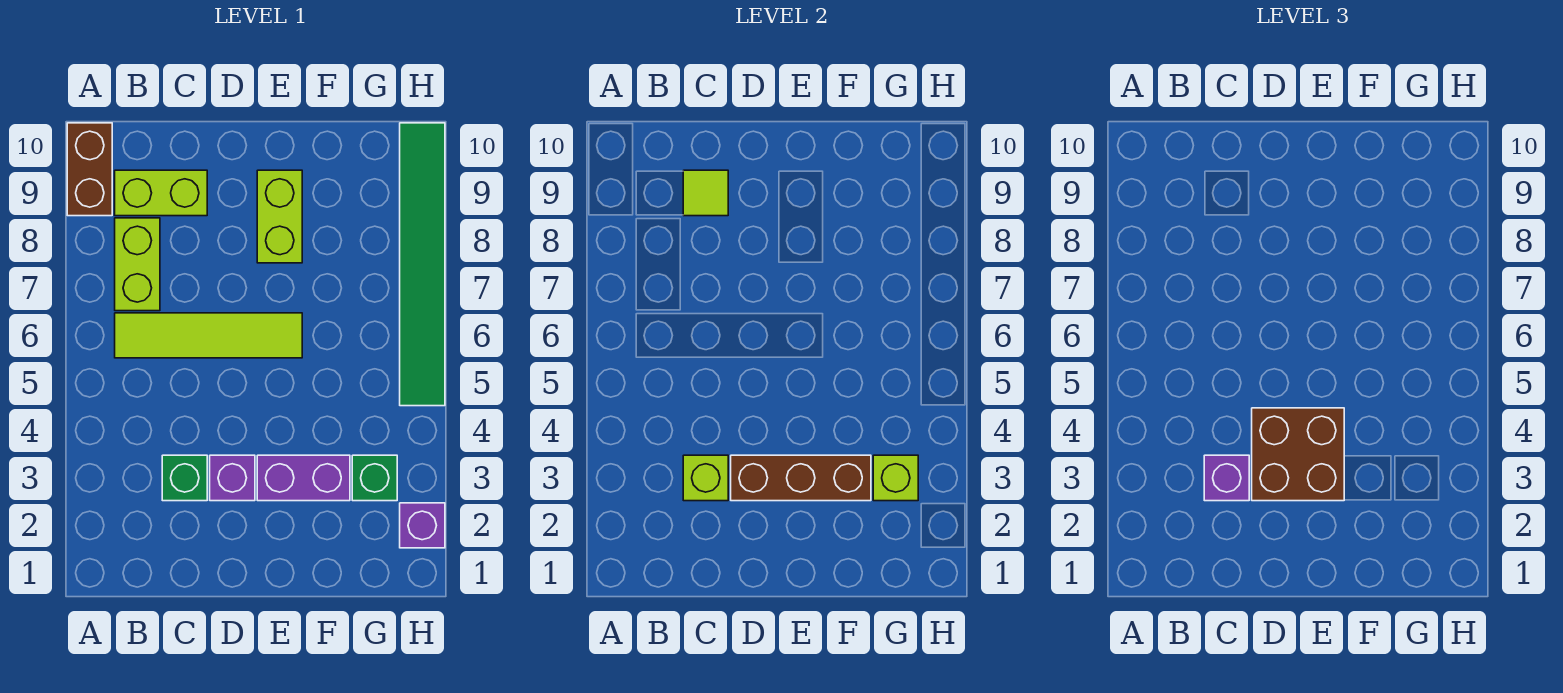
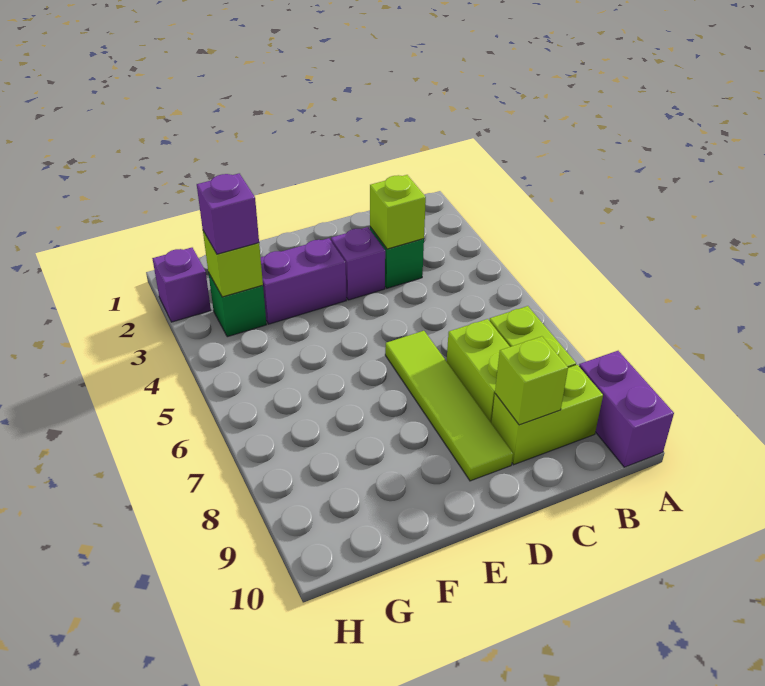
brown 1x2 brick [67,123,112,216] -> purple 1x2 brick [579,351,674,467]
lime 1x4 tile [115,313,302,358] -> lime 1x4 tile turned to [385,331,513,481]
purple 1x1 brick [1204,455,1249,501] -> purple 1x1 brick moved to [197,173,259,254]
lime 1x1 tile [683,170,728,216] -> lime 1x1 brick [495,336,568,425]
brown 1x3 brick [731,455,871,501] -> none
brown 2x2 brick [1252,408,1344,501] -> none
lime 1x2 brick [257,170,302,263] -> lime 1x2 brick moved to [447,319,510,423]
green 1x6 tile [400,123,445,406] -> none

